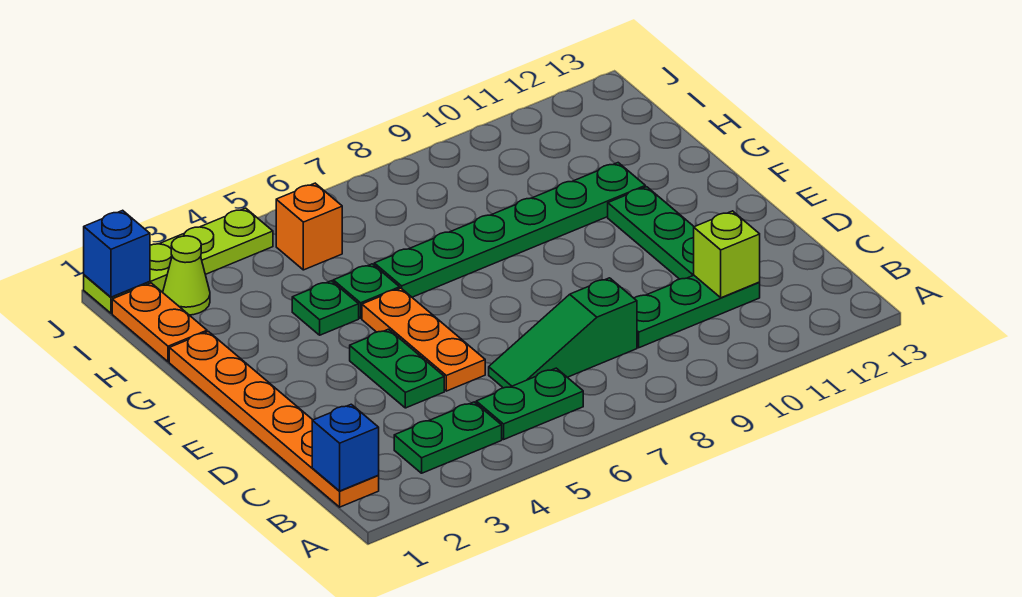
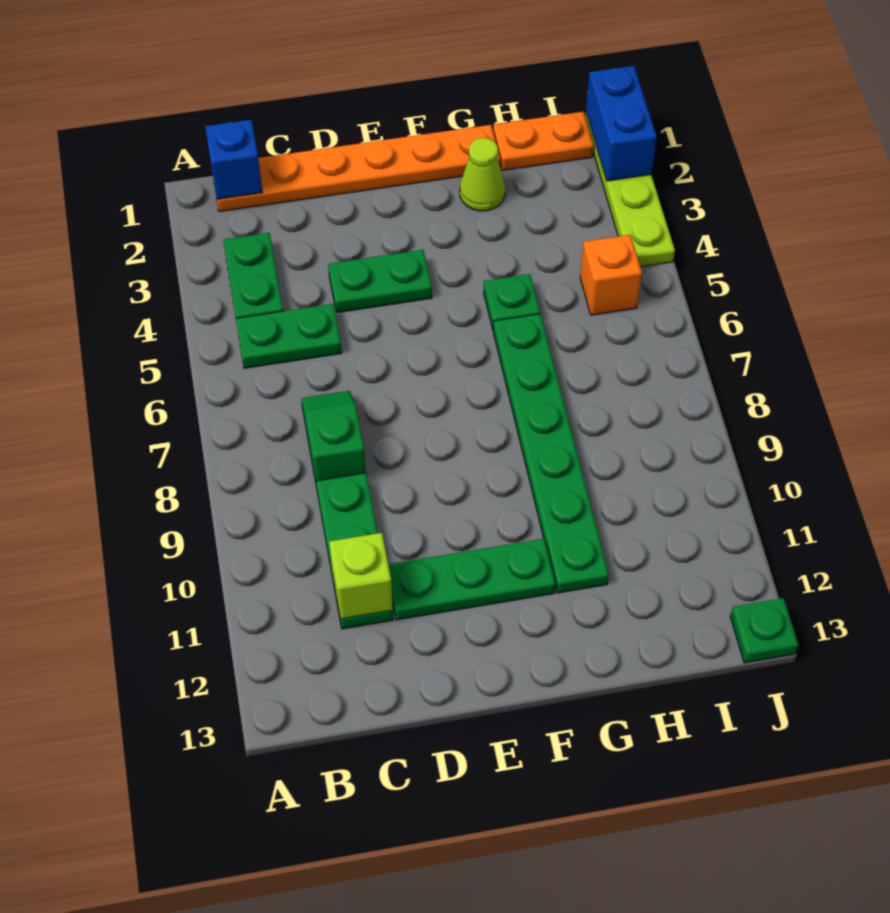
green 1x2 plate [476,368,583,439] -> green 1x2 plate turned to [236,304,342,368]
green 1x3 slope [489,278,637,388] -> green 1x2 slope [301,391,366,486]
orange 1x3 plate [362,288,485,391] -> none
green 1x1 plate [292,281,359,335] -> green 1x1 plate moved to [730,598,798,663]
lime 1x1 cone [163,236,210,315] -> lime 1x1 cone moved to [460,138,505,211]
blue 1x1 brick [84,210,150,297] -> blue 1x2 brick [586,66,657,181]

